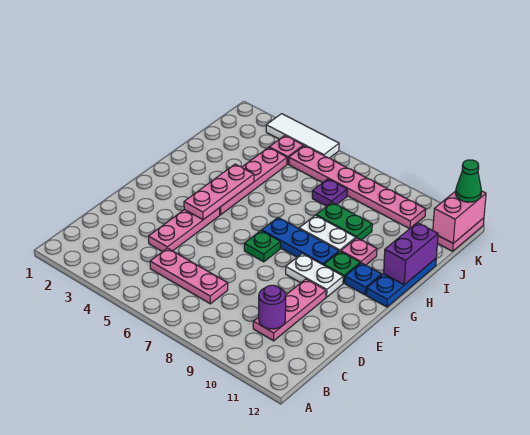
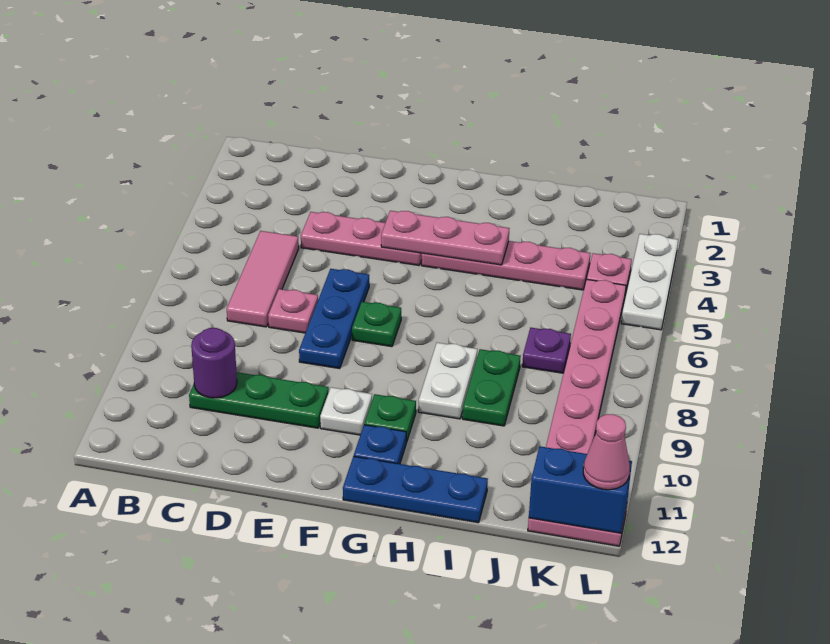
pink 1x3 plate [150,248,228,304] -> pink 1x3 tile [227,231,299,327]
pink 1x3 plate [253,279,326,341] -> green 1x3 plate [189,372,329,428]
white 1x2 plate [286,254,343,297] -> white 1x1 plate [320,387,372,435]
blue 1x3 plate [262,217,339,265] -> blue 1x3 plate moved to [299,269,369,369]
pink 1x1 plate [341,238,377,265] -> pink 1x1 plate moved to [268,289,318,333]
purple 1x2 brick [384,223,438,285] -> none
pink 1x2 brick [433,191,486,243] -> blue 1x2 brick [529,446,632,533]
white 1x3 tile [266,114,339,158] -> white 1x3 plate [621,234,678,330]
green 1x1 cone [456,160,481,202] -> pink 1x1 cone [583,414,630,490]

